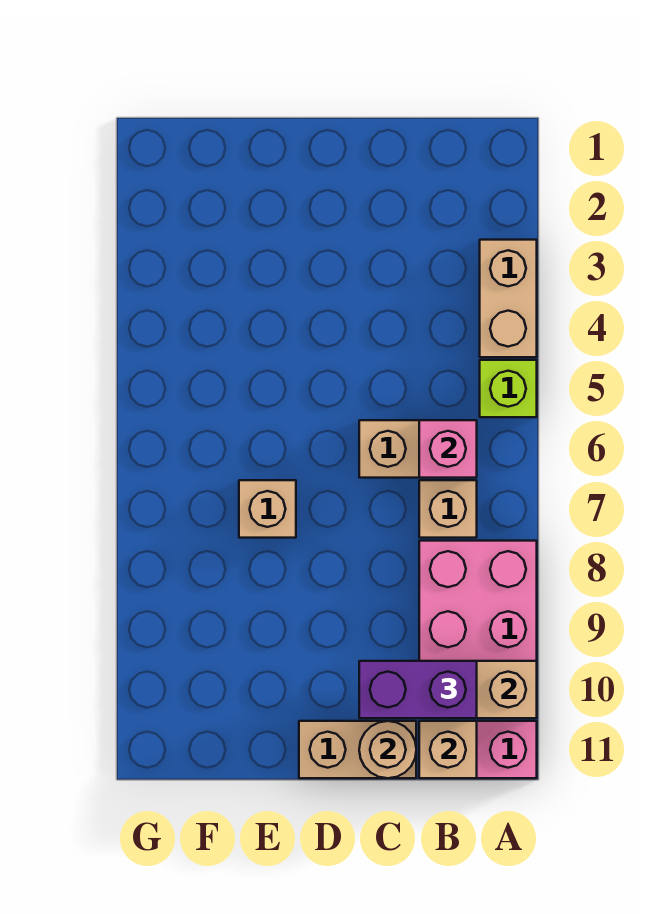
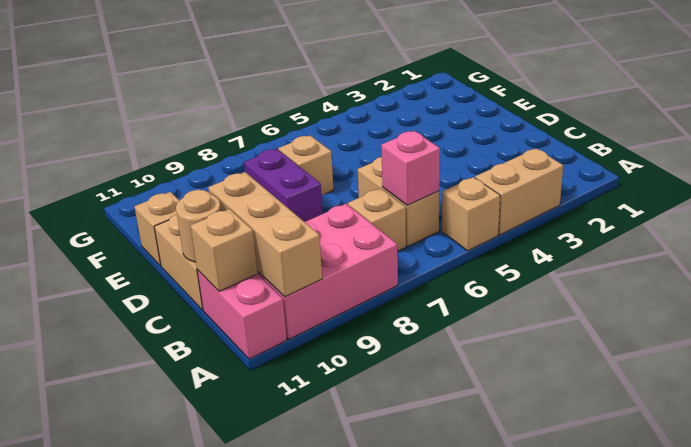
lime 1x1 brick [480,360,537,417] -> tan 1x1 brick [442,177,500,251]
purple 1x2 brick [359,661,477,718] -> purple 1x2 brick moved to [244,148,323,222]
none -> tan 1x1 brick [134,192,180,266]

